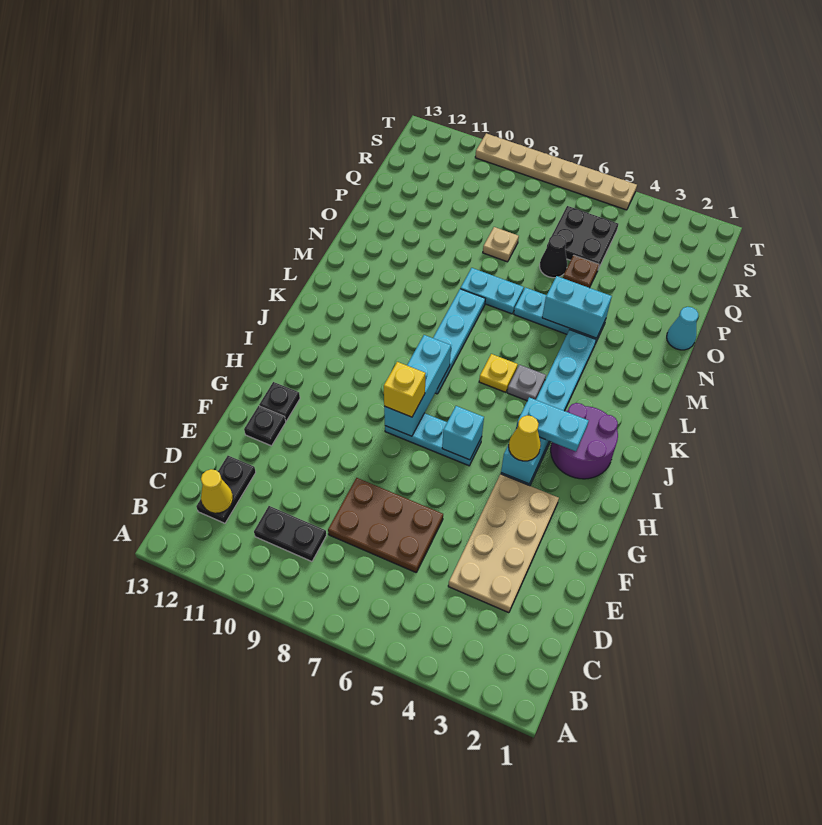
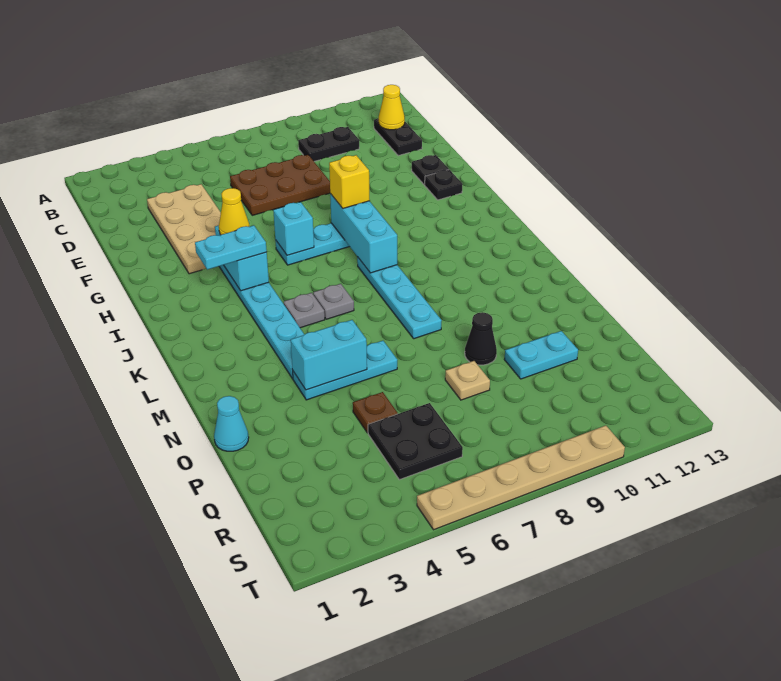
purple 2x2 round brick [551,403,618,479] -> none
yellow 1x1 plate [479,354,518,392] -> grey 1x1 plate [313,284,354,319]
cyan 1x2 plate [460,268,524,314] -> cyan 1x2 plate moved to [504,331,578,379]
black 1x1 cone [540,235,567,278] -> black 1x1 cone moved to [465,312,497,365]

